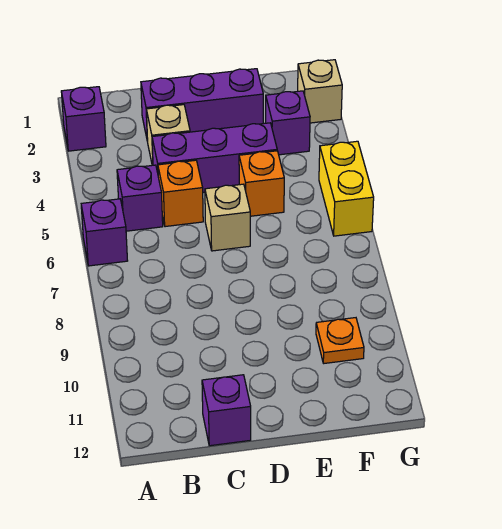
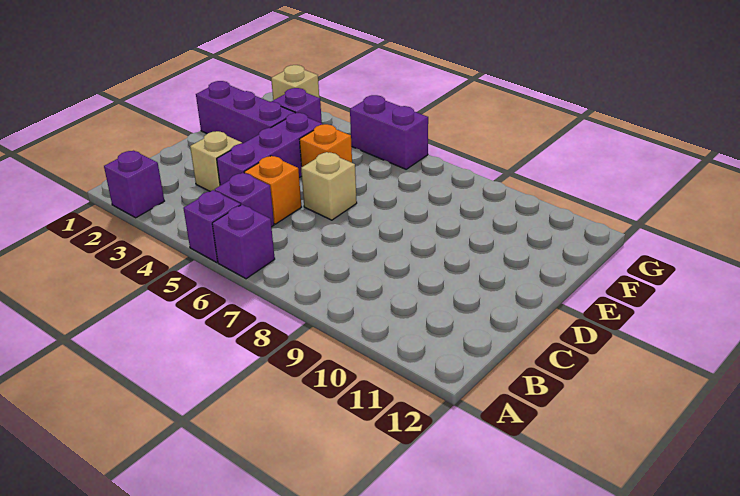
purple 1x3 brick [141,69,263,142] -> purple 1x3 brick turned to [196,81,295,144]
purple 1x1 brick [202,375,251,446] -> purple 1x1 brick moved to [183,190,241,262]
orange 1x1 plate [316,318,364,363] -> none
yellow 1x2 brick [319,141,374,236] -> purple 1x2 brick [350,95,428,169]

